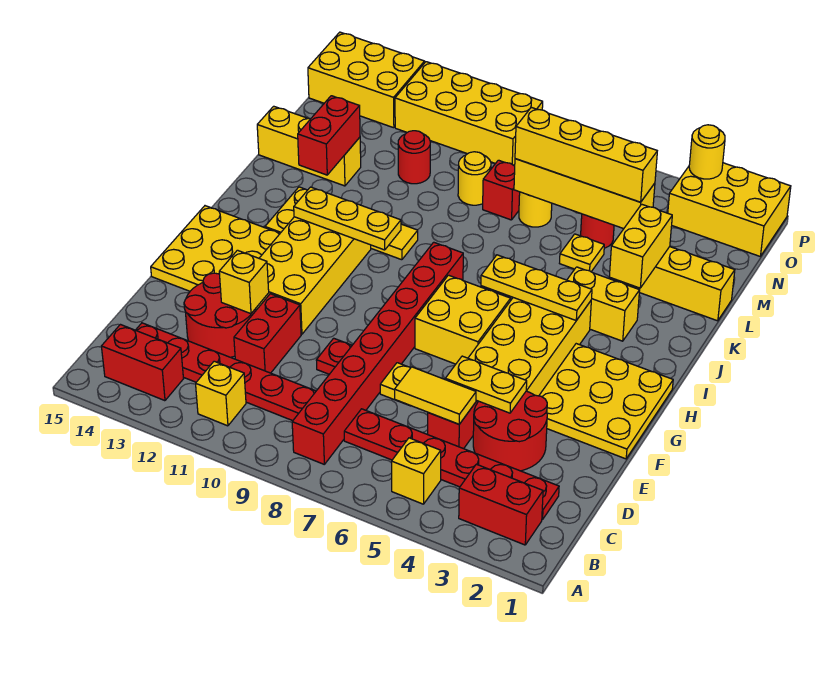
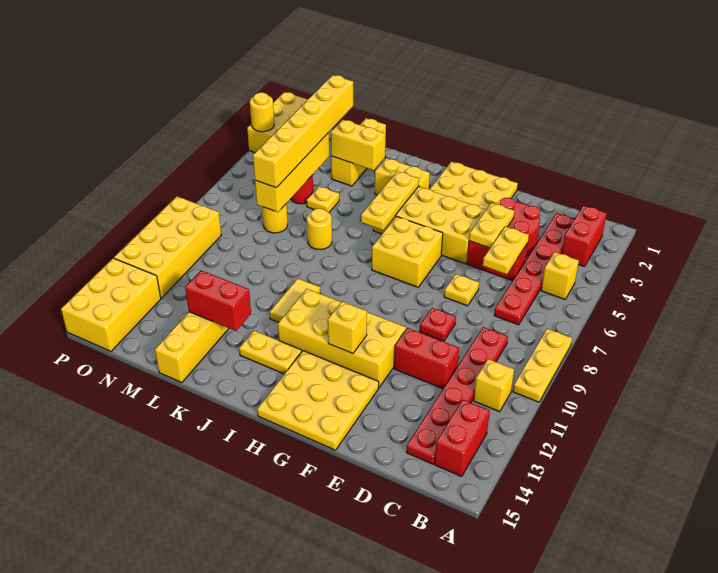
red 1x8 brick [292,242,463,464] -> none
yellow 1x2 tile [395,367,476,424] -> yellow 1x2 plate [483,227,529,274]
red 2x2 round brick [184,273,256,357] -> none
yellow 1x1 brick [219,250,269,314] -> yellow 1x1 brick moved to [328,302,367,354]
yellow 1x3 plate [294,187,401,250] -> yellow 1x3 plate moved to [513,329,572,402]
yellow 1x2 brick [567,267,640,341] -> yellow 1x2 brick turned to [375,158,430,195]
yellow 1x4 brick [515,107,657,202] -> yellow 1x6 brick [253,75,353,188]
red 1x1 brick [483,160,520,220] -> none
yellow 1x1 round brick [458,152,491,205] -> yellow 1x1 round brick moved to [307,209,332,249]
red 1x1 round brick [398,131,430,184] -> none

